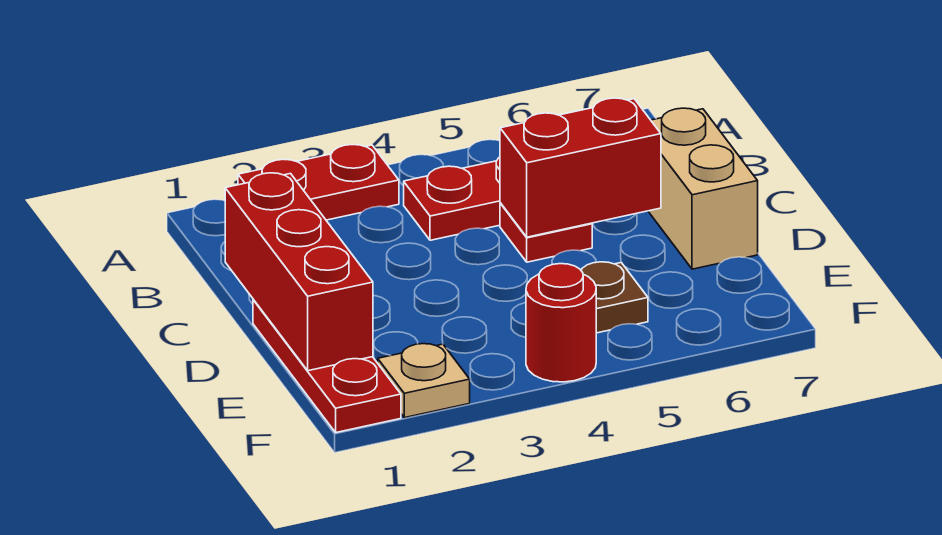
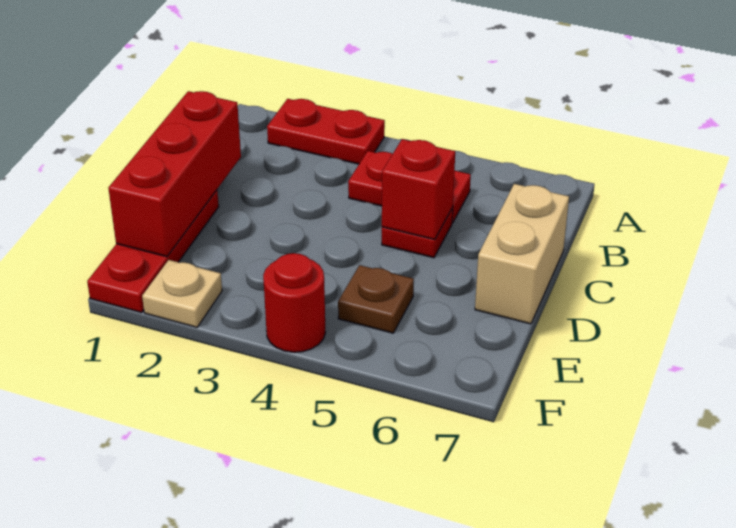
red 1x2 brick [500,98,661,237] -> red 1x1 brick [382,139,455,240]

